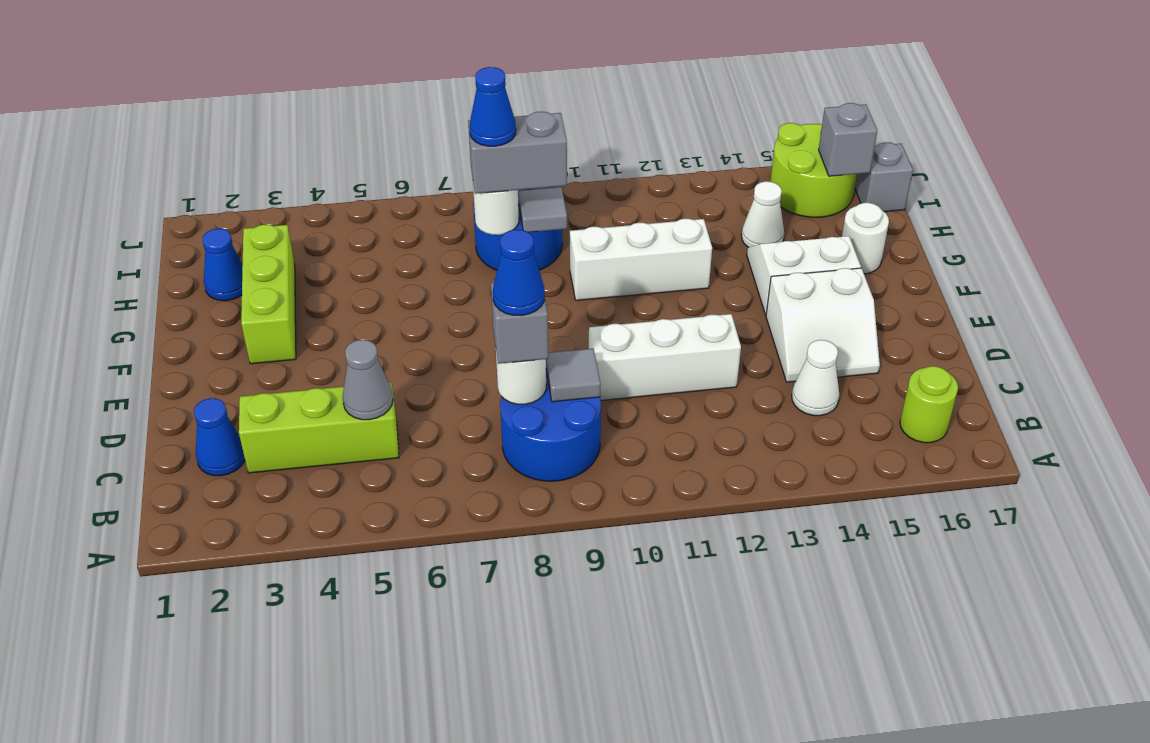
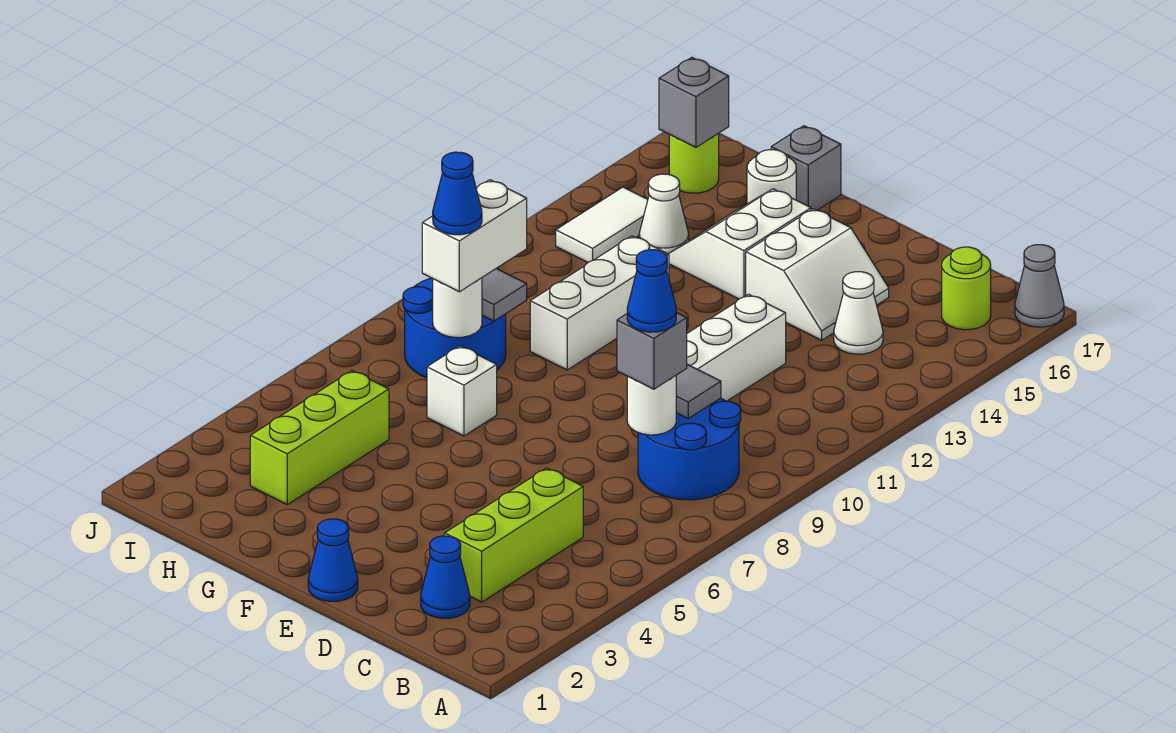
grey 1x1 cone [343,340,393,420] -> grey 1x1 cone moved to [1015,245,1064,327]
lime 1x3 brick [241,225,296,364] -> lime 1x3 brick turned to [250,371,389,504]
none -> white 1x1 brick [427,346,497,436]
blue 1x1 cone [203,229,243,301] -> blue 1x1 cone moved to [308,519,358,601]
grey 1x2 brick [468,112,567,194] -> white 1x2 brick [422,180,527,292]
none -> white 1x2 tile [556,187,648,262]
lime 2x2 round brick [770,123,857,217] -> lime 1x1 round brick [669,133,719,193]
grey 1x1 brick [855,143,913,212] -> grey 1x1 brick moved to [771,126,841,211]

